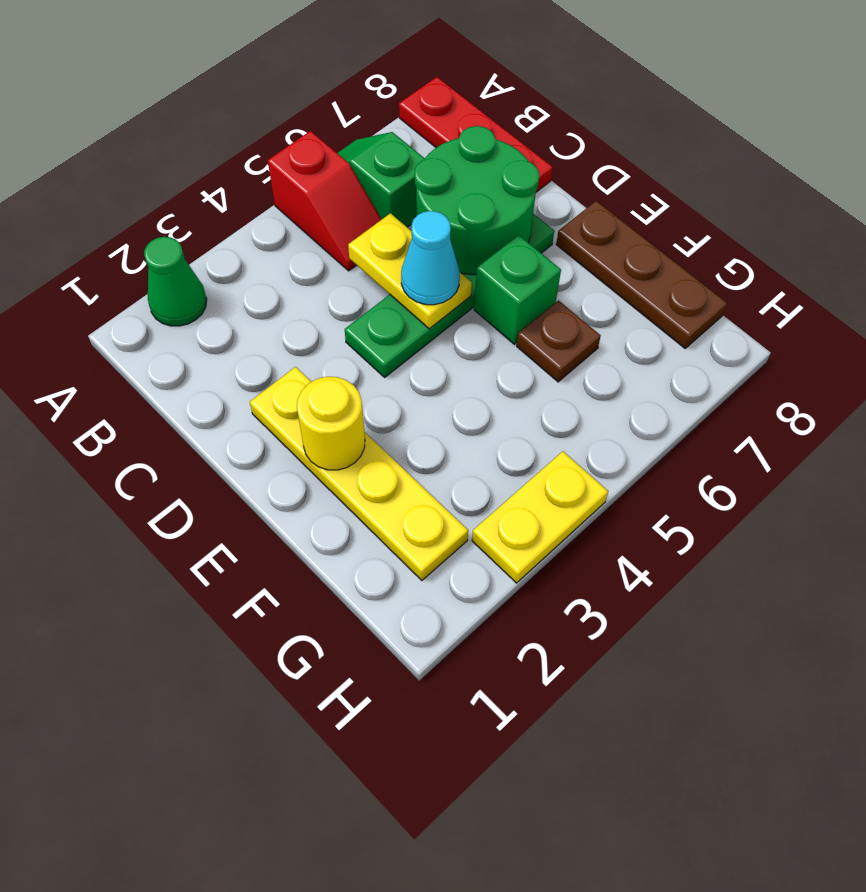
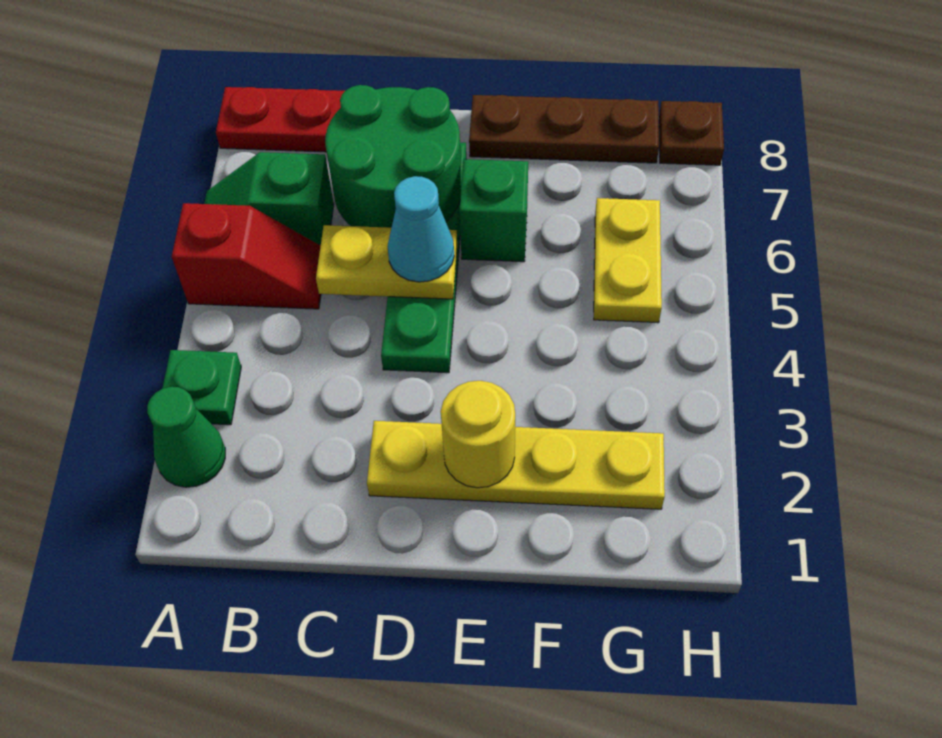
none -> green 1x1 plate [162,350,241,425]
brown 1x1 plate [517,301,601,382] -> brown 1x1 plate moved to [659,101,724,165]
yellow 1x2 plate [472,451,608,583] -> yellow 1x2 plate moved to [594,198,662,323]

